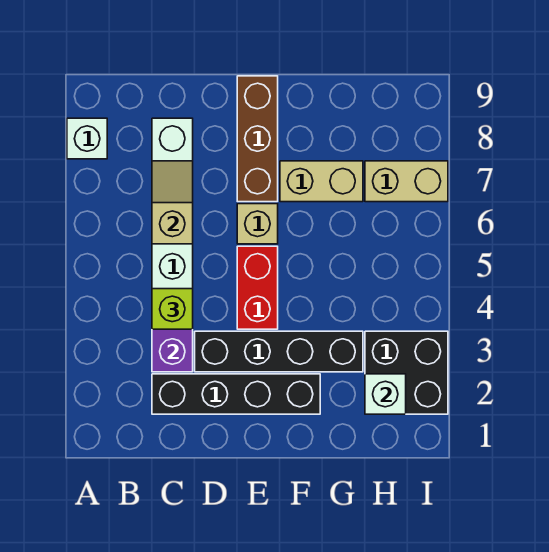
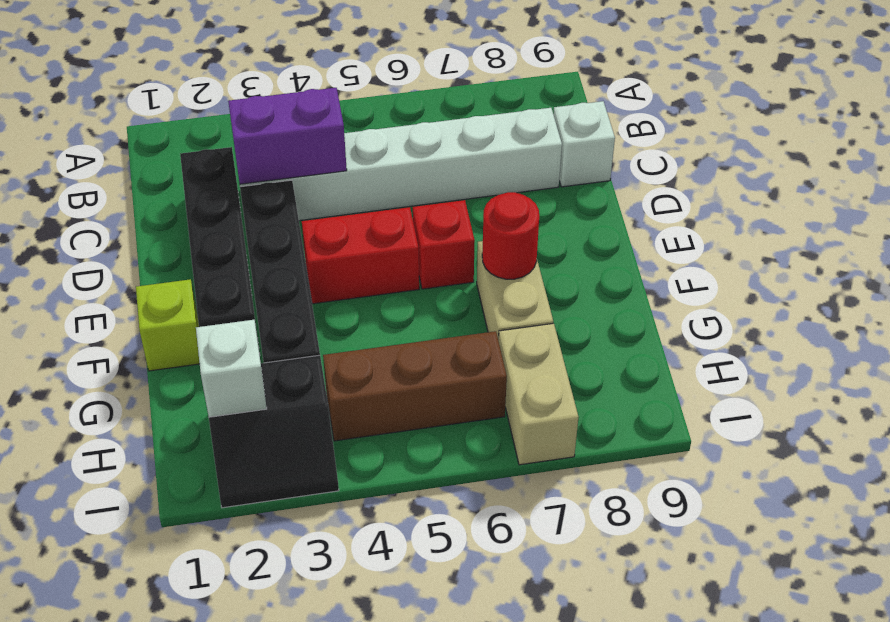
white 1x1 brick [67,118,107,159] -> white 1x1 brick moved to [553,101,615,187]
lime 1x1 brick [152,289,193,329] -> lime 1x1 brick moved to [136,279,200,371]
tan 1x2 slope [152,161,193,244] -> none
tan 1x1 brick [237,204,278,244] -> red 1x1 brick [413,200,475,289]
brown 1x3 brick [237,76,278,202] -> brown 1x3 brick moved to [323,331,507,441]
none -> red 1x1 round brick [482,192,539,279]
black 2x2 brick [365,331,448,414] -> black 2x2 slope [209,355,339,508]

